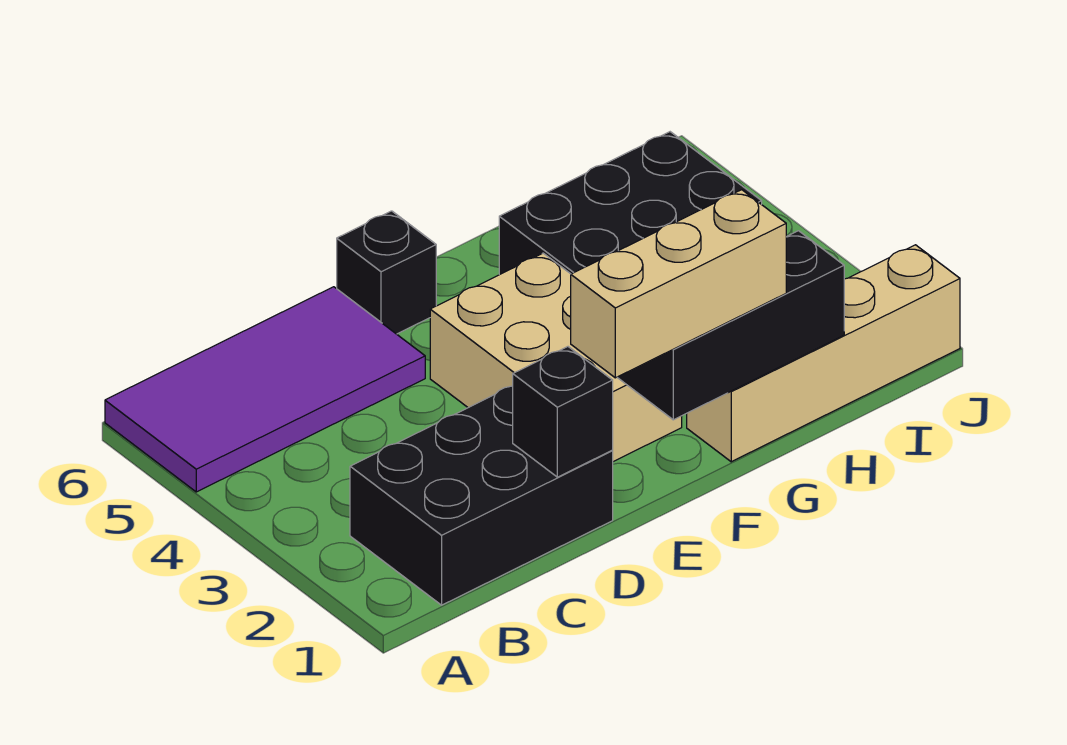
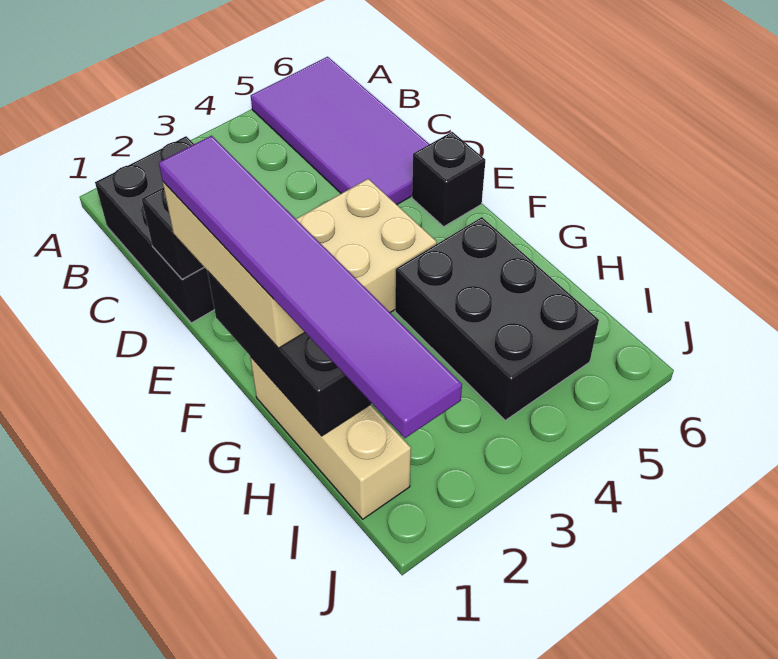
none -> purple 1x6 tile [159,136,462,438]
tan 1x4 brick [687,245,960,462] -> tan 1x3 brick [250,357,411,519]

